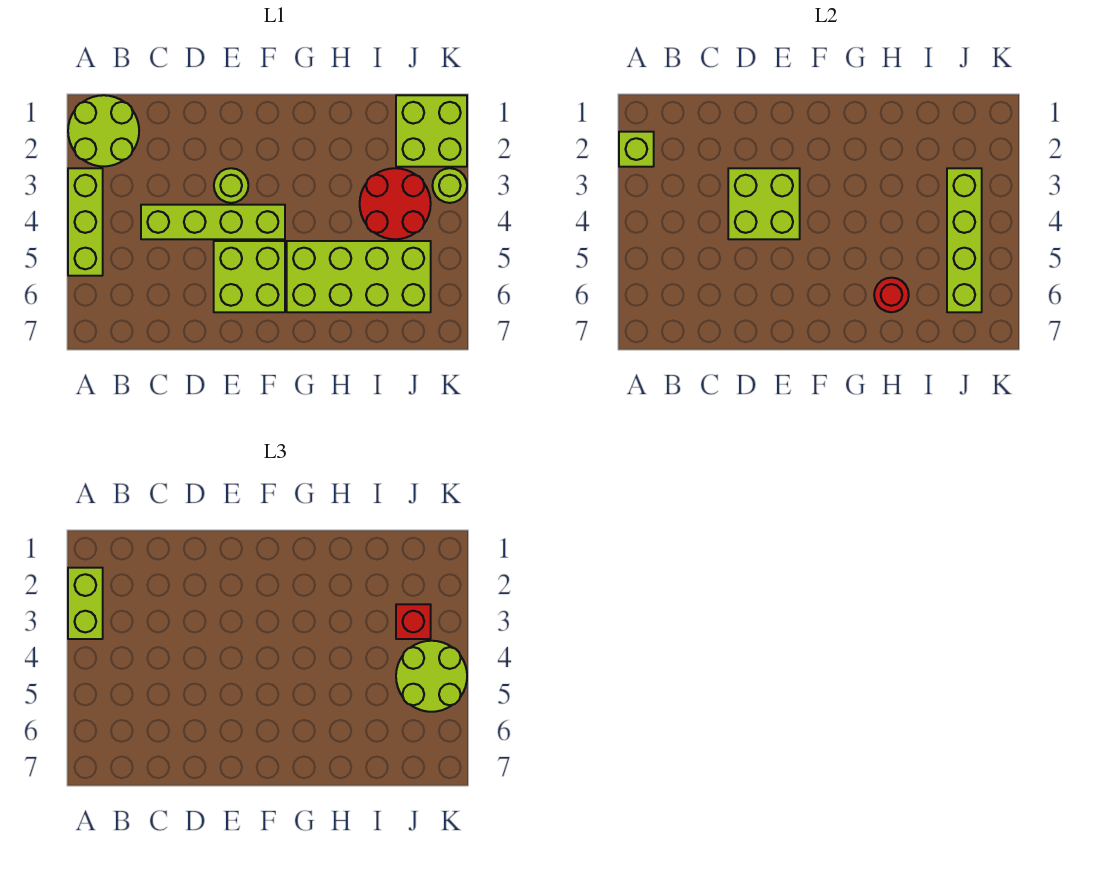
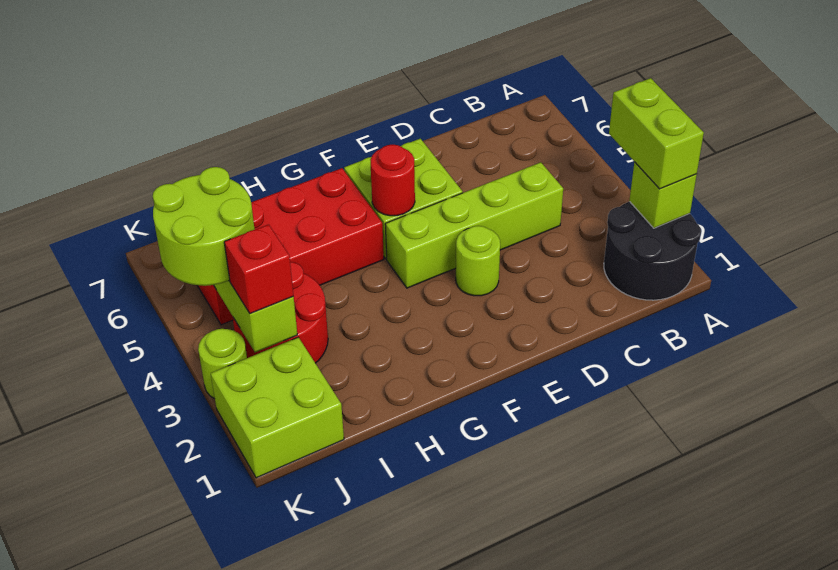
lime 2x2 round brick [68,95,139,166] -> black 2x2 round brick [604,202,701,300]
lime 1x3 brick [68,168,103,276] -> none
lime 2x2 brick [728,168,800,239] -> none
lime 2x4 brick [287,241,431,312] -> red 2x4 brick [197,168,384,325]
red 1x1 round brick [874,278,909,312] -> red 1x1 round brick moved to [370,145,415,216]

